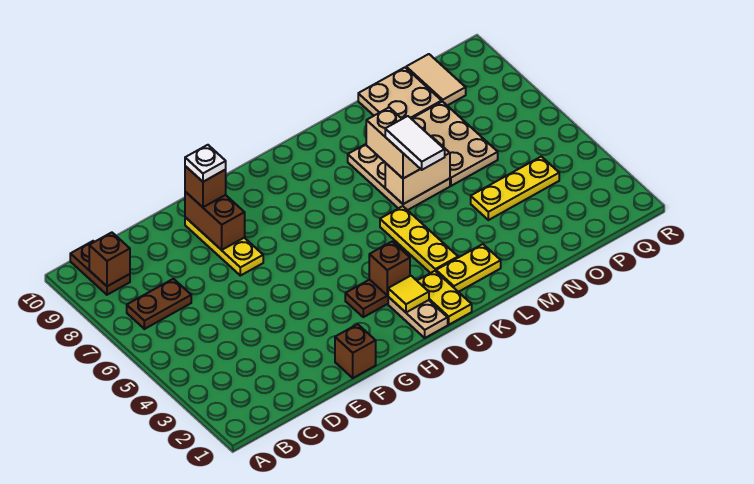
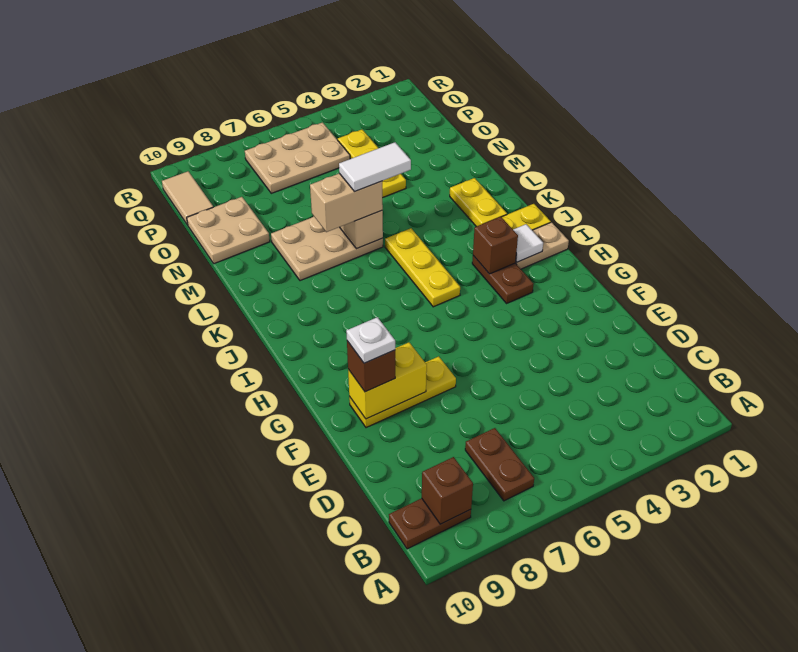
brown 1x1 brick [335,324,376,378] -> none
brown 1x2 brick [185,192,245,250] -> yellow 1x2 brick [348,342,427,419]
yellow 1x1 tile [388,276,429,312] -> white 1x1 tile [513,224,543,262]
yellow 1x3 plate [380,206,458,273] -> yellow 1x3 plate turned to [385,228,460,307]
tan 2x3 plate [412,101,498,186] -> tan 2x3 plate moved to [245,122,350,193]
tan 1x2 tile [406,54,466,106] -> tan 1x2 tile turned to [162,171,213,225]

